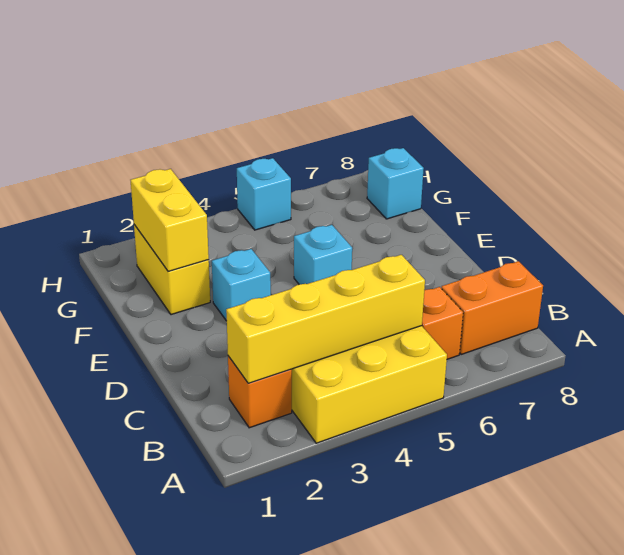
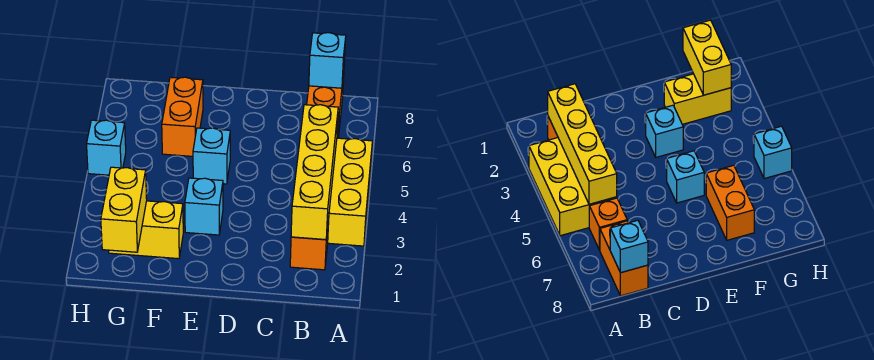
yellow 1x2 brick [131,169,209,271] -> yellow 1x2 brick turned to [101,167,147,252]
none -> orange 1x2 brick [162,77,203,156]
cyan 1x1 brick [367,148,424,219] -> cyan 1x1 brick moved to [309,33,346,88]

